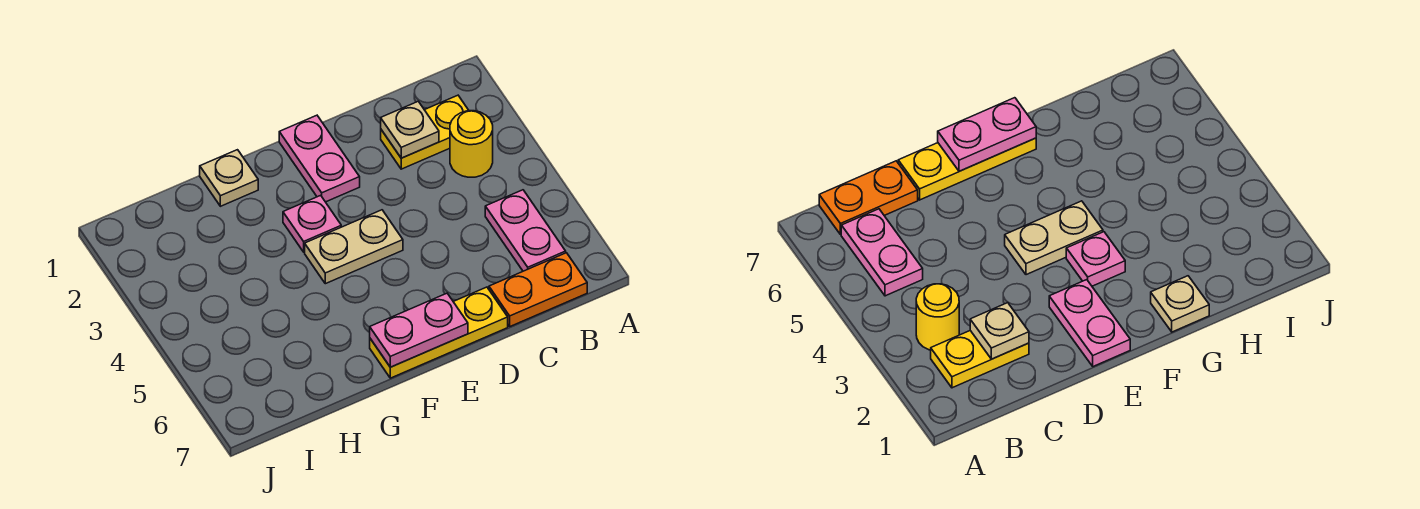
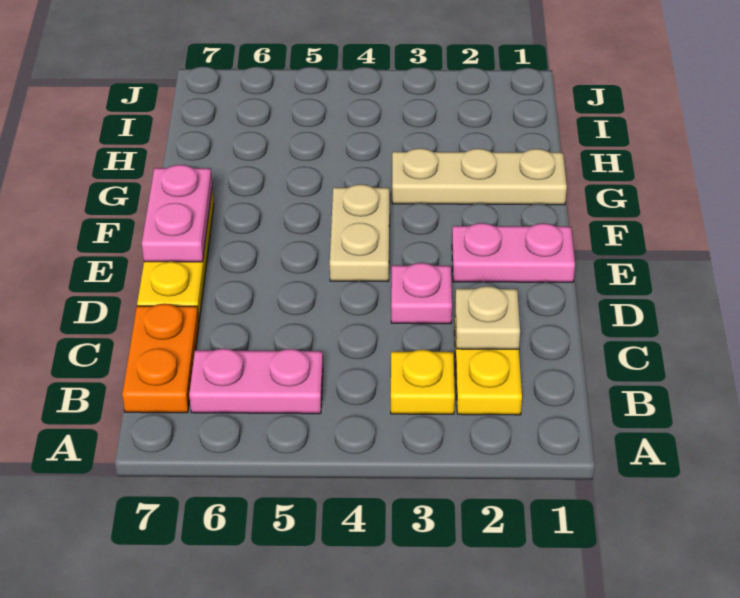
yellow 1x1 round brick [450,111,493,177] -> yellow 1x1 plate [391,350,455,414]
pink 1x1 plate [283,195,341,252] -> pink 1x1 plate moved to [391,263,452,324]
tan 1x1 plate [200,150,258,206] -> tan 1x3 plate [392,148,567,205]

